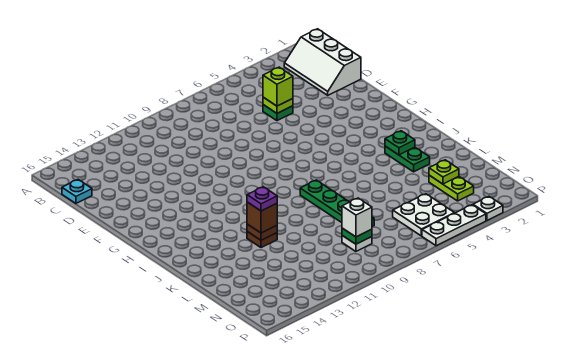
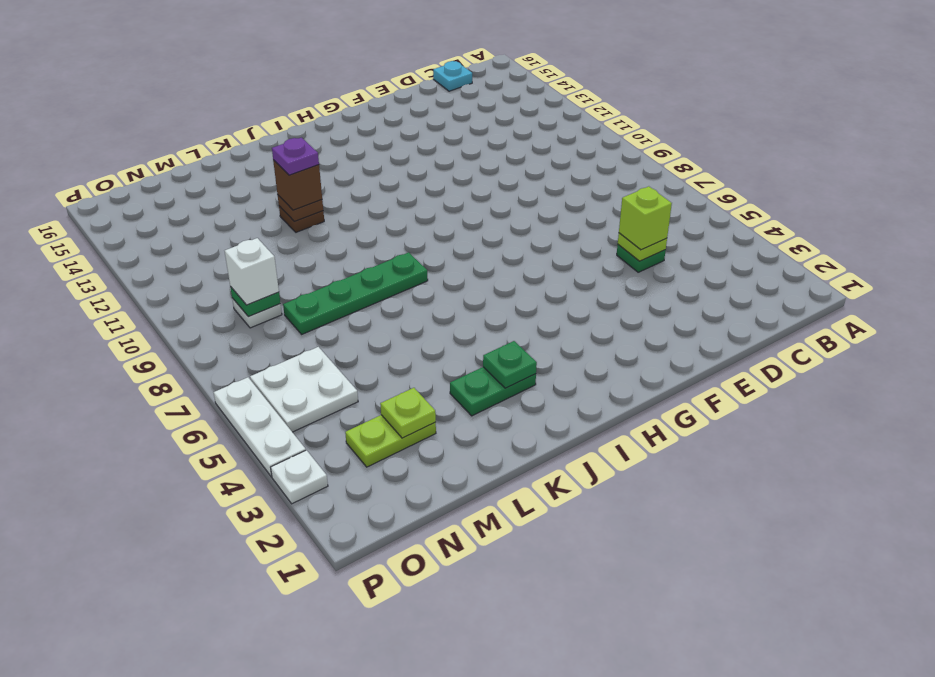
white 2x3 slope [284,29,361,95] -> none

